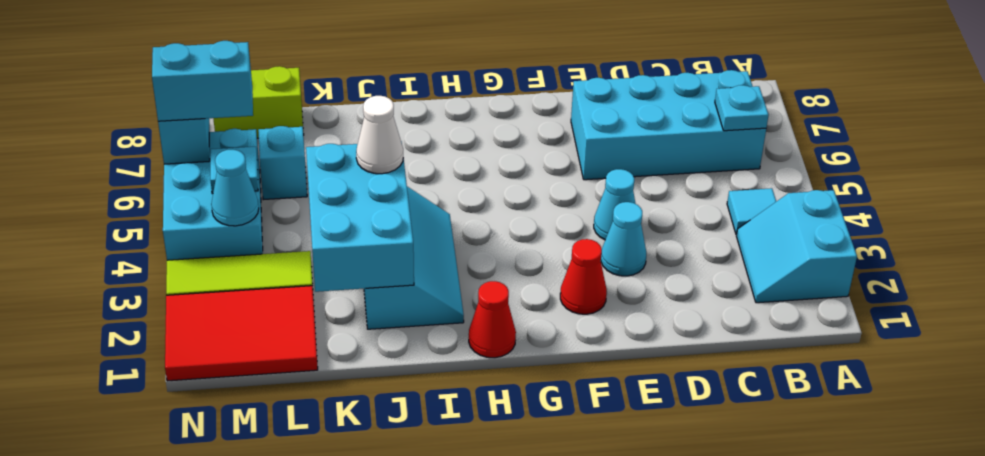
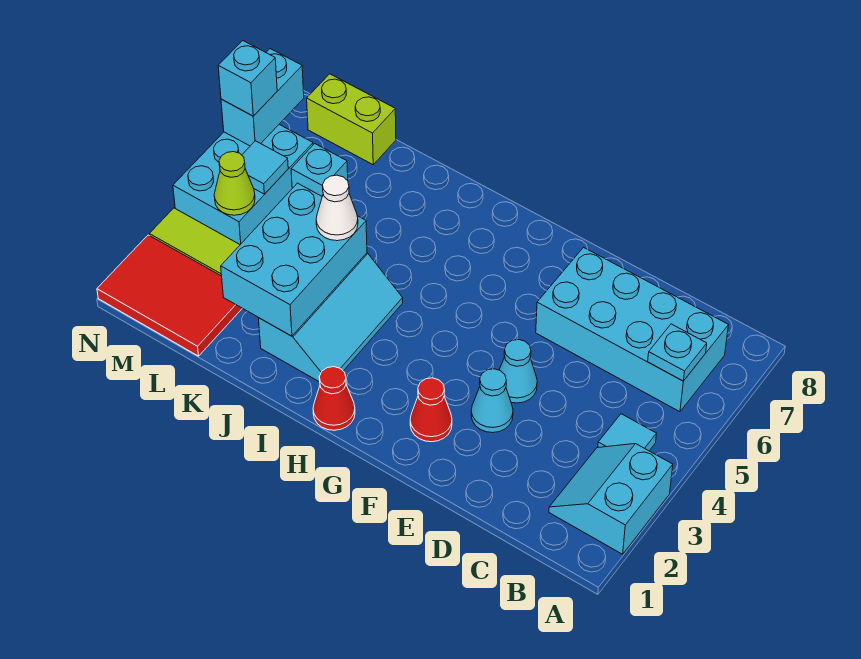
cyan 1x1 cone [211,150,259,226] -> lime 1x1 cone [214,152,255,215]
cyan 1x2 brick [152,41,253,121] -> cyan 1x1 brick [218,41,277,116]

